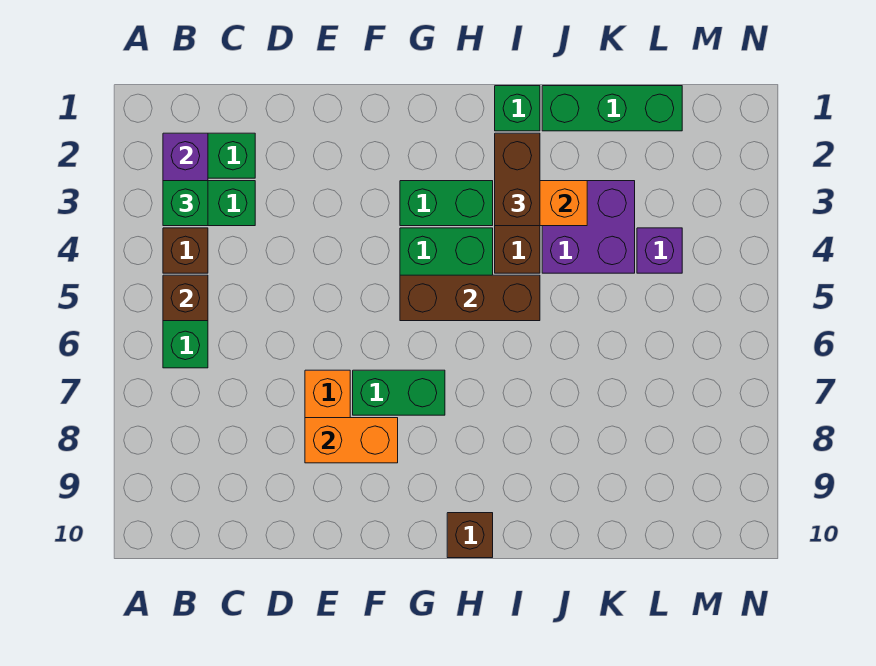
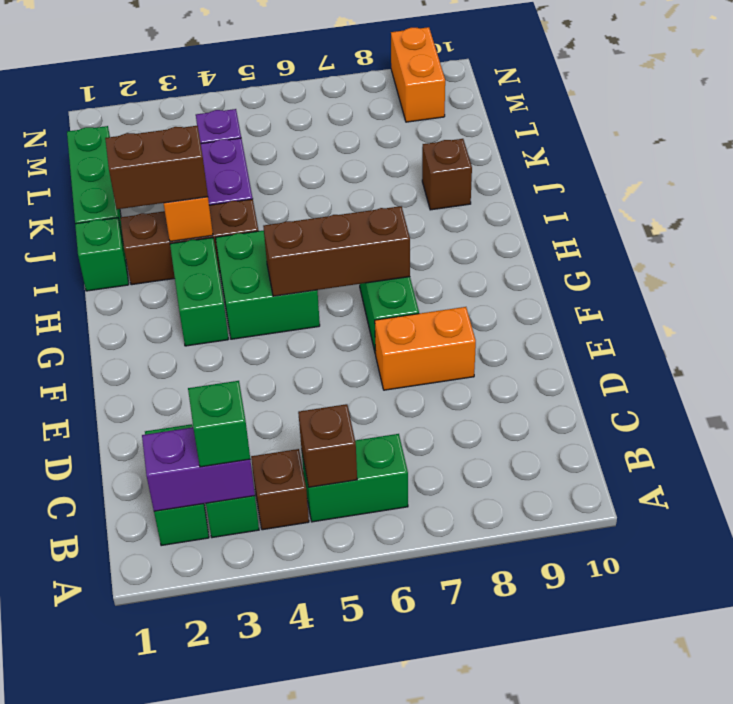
orange 1x2 brick [305,418,398,463] -> orange 1x2 brick moved to [391,27,445,122]
brown 1x3 brick [400,275,540,321] -> brown 1x3 brick turned to [263,206,410,296]
brown 1x1 brick [447,513,493,558] -> brown 1x1 brick moved to [422,139,472,210]

